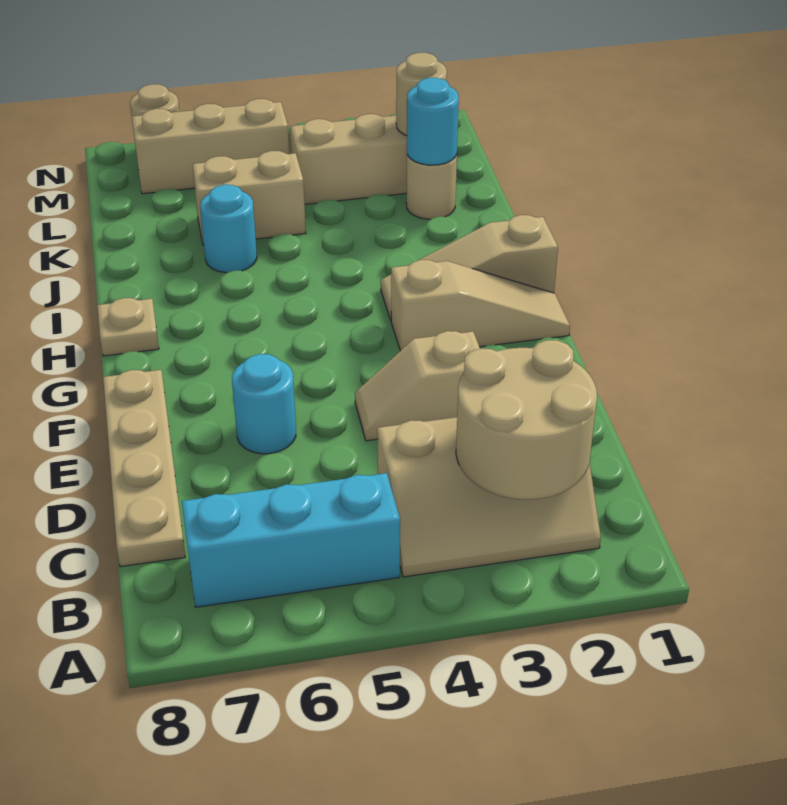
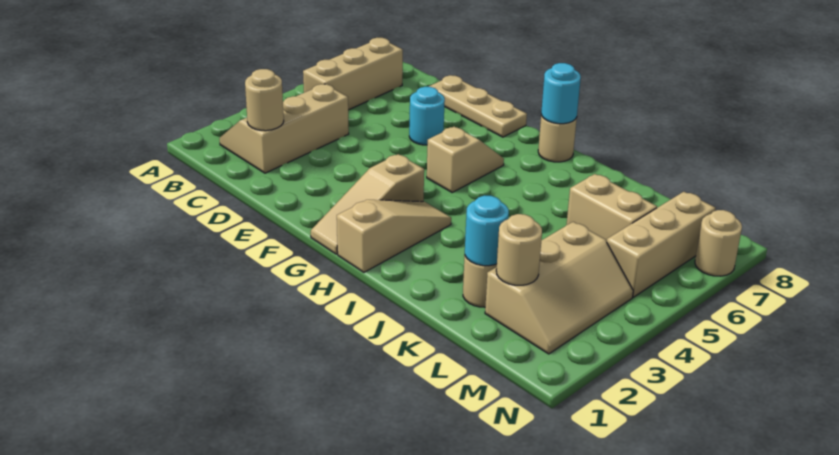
tan 2x2 round brick [456,340,597,500] -> tan 1x1 round brick [245,69,284,131]
cyan 1x3 brick [182,473,400,607] -> tan 1x3 brick [303,38,403,110]
tan 1x4 plate [103,370,185,567] -> tan 1x3 plate [429,75,527,137]
tan 1x2 slope [355,331,480,441] -> tan 1x2 slope moved to [427,127,504,192]
tan 1x1 plate [97,298,159,356] -> tan 1x1 round brick [538,115,577,162]
cyan 1x1 round brick [200,185,257,273] -> cyan 1x1 round brick moved to [541,63,581,124]
tan 1x2 brick [192,151,306,245] -> tan 1x2 brick turned to [567,174,657,242]

